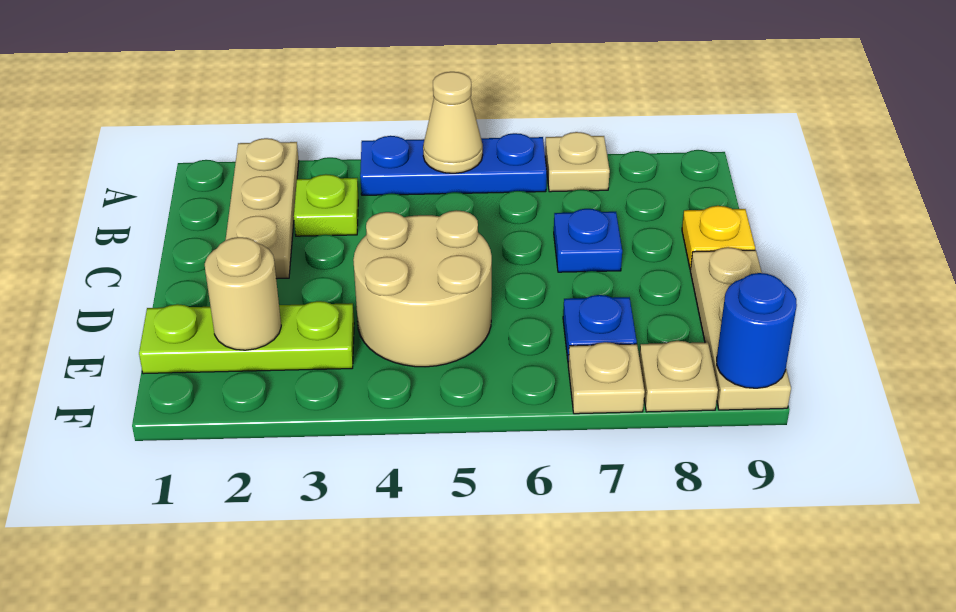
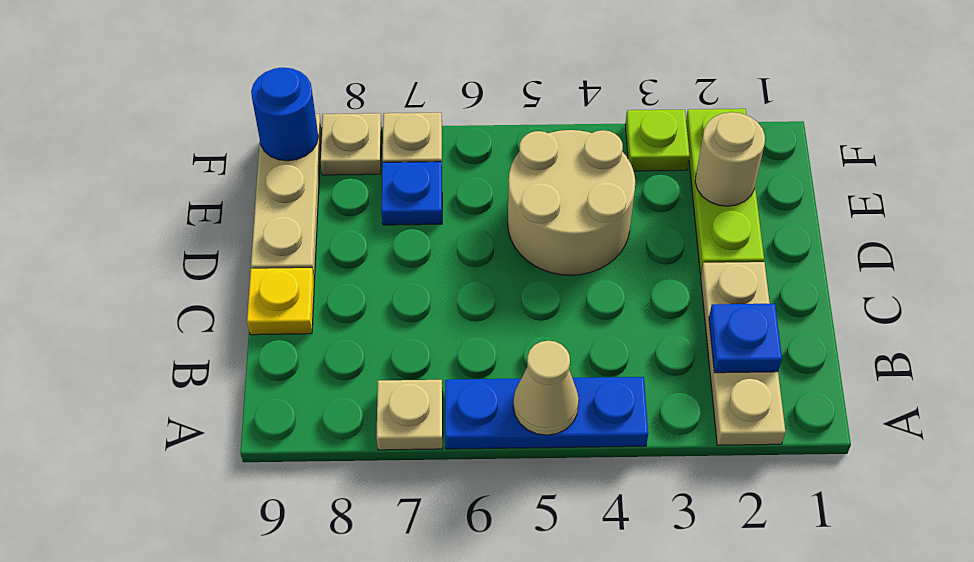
lime 1x1 plate [294,174,358,236] -> lime 1x1 plate moved to [625,110,689,171]
blue 1x1 plate [554,209,622,272] -> blue 1x1 plate moved to [709,304,782,373]
lime 1x3 plate [139,301,354,374] -> lime 1x3 plate turned to [686,109,764,273]

